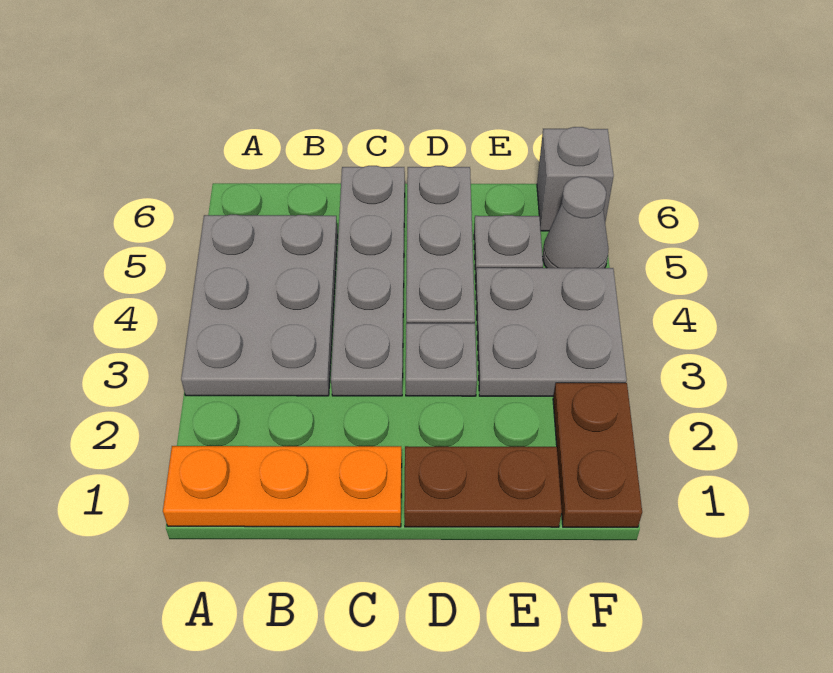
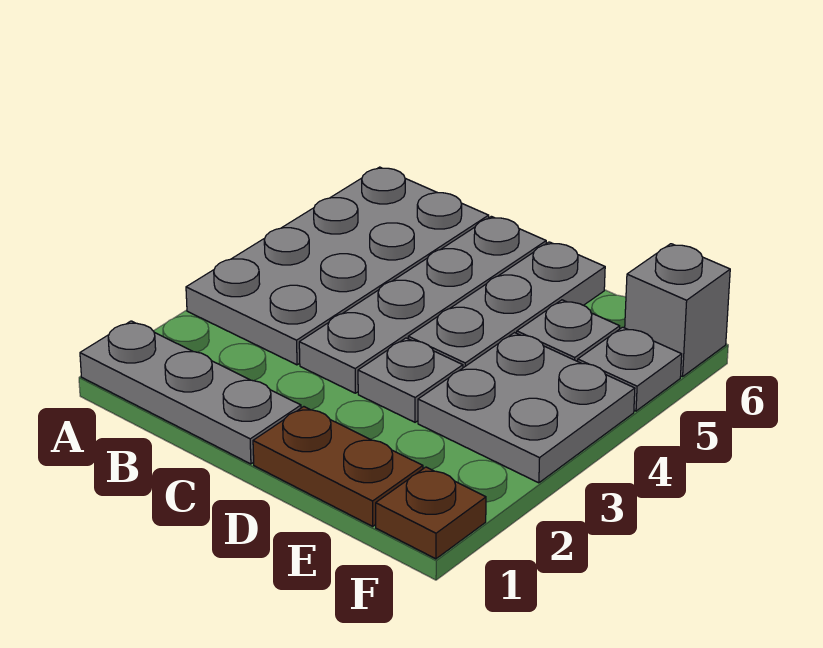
orange 1x3 plate [163,446,402,527] -> grey 1x3 plate [80,321,301,464]
grey 2x3 plate [181,215,337,396] -> grey 2x4 plate [186,167,489,365]
brown 1x2 plate [553,383,642,527] -> brown 1x1 plate [376,467,486,559]
grey 1x1 cone [543,177,608,268] -> grey 1x1 plate [578,327,682,411]

